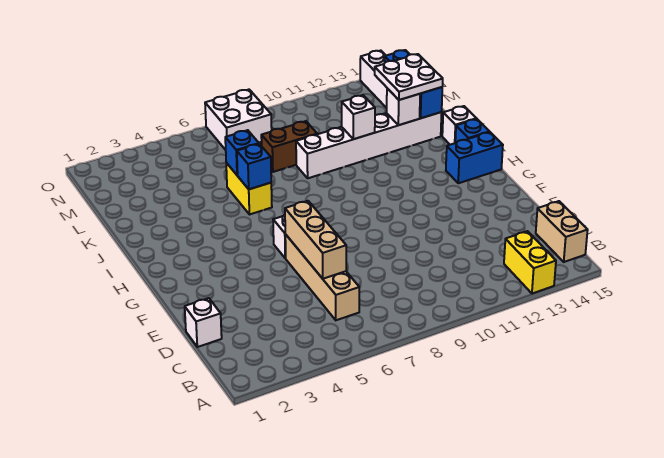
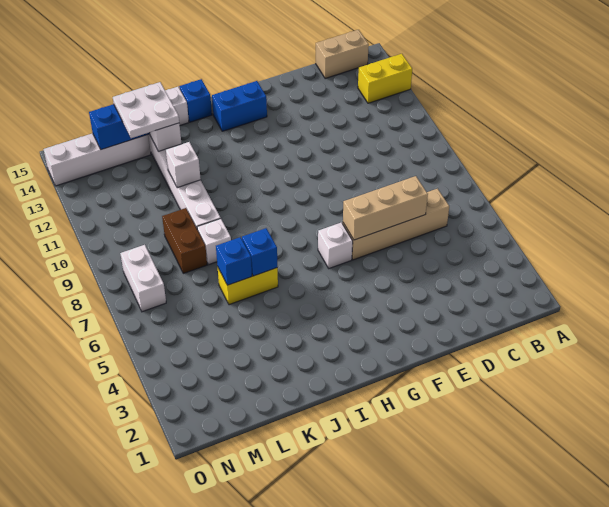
white 1x1 brick [185,298,222,347] -> white 1x1 brick moved to [197,219,231,265]
blue 1x2 brick [446,132,503,183] -> blue 1x2 brick turned to [212,81,267,131]
white 2x2 brick [205,90,272,150] -> white 1x2 brick [120,245,166,312]

